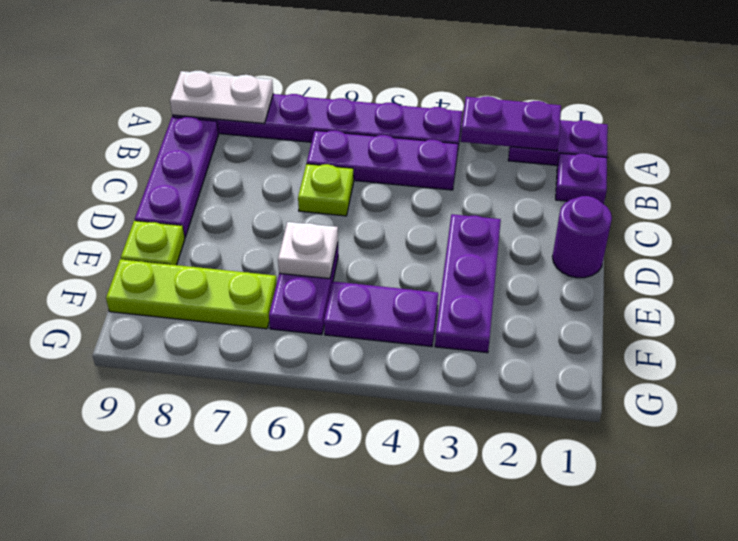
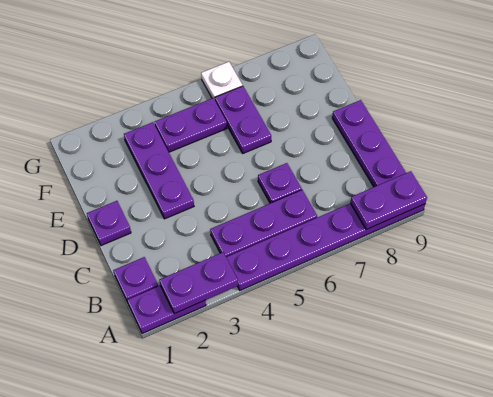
white 1x2 plate [170,71,273,124] -> purple 1x2 plate [350,171,427,229]
lime 1x1 plate [298,164,354,216] -> purple 1x1 plate [258,163,302,203]
purple 1x1 round brick [553,196,612,278] -> purple 1x1 plate [87,201,131,246]
white 1x1 plate [278,222,338,279] -> white 1x1 plate moved to [201,62,243,100]
lime 1x1 plate [121,221,185,265] -> none
lime 1x3 plate [106,259,277,329] -> none

